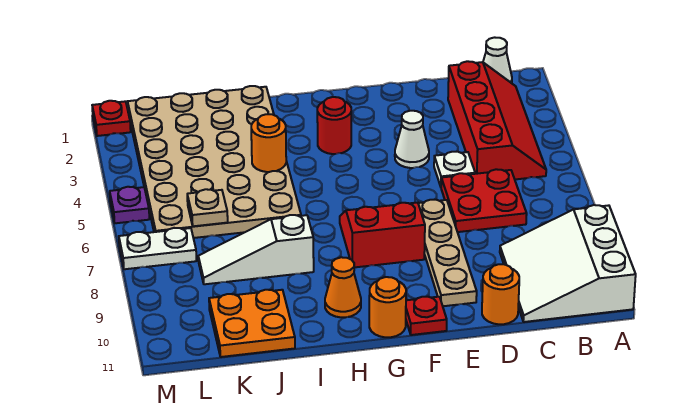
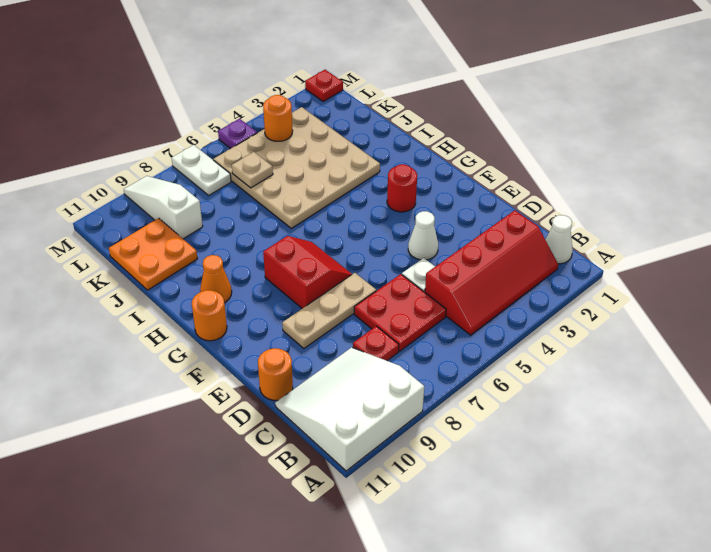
tan 1x4 plate [418,200,477,306] -> tan 1x3 plate [282,273,376,348]
red 1x1 plate [406,297,447,335] -> red 1x1 plate moved to [353,326,399,361]
tan 4x6 plate [128,86,301,238] -> tan 4x4 plate [214,107,380,228]
orange 1x1 round brick [251,114,286,172] -> orange 1x1 round brick moved to [263,95,293,141]
white 1x3 slope [198,215,314,284] -> white 1x3 slope moved to [124,176,203,239]

